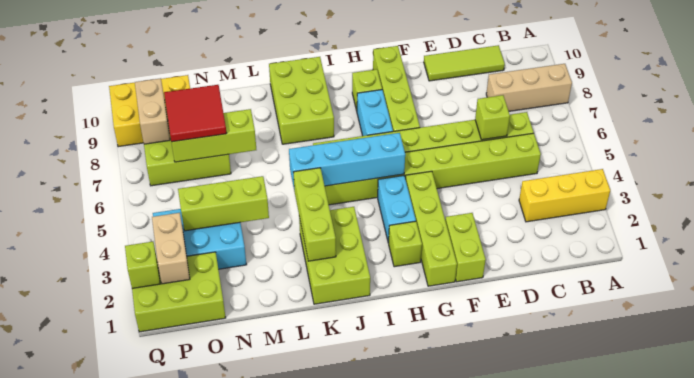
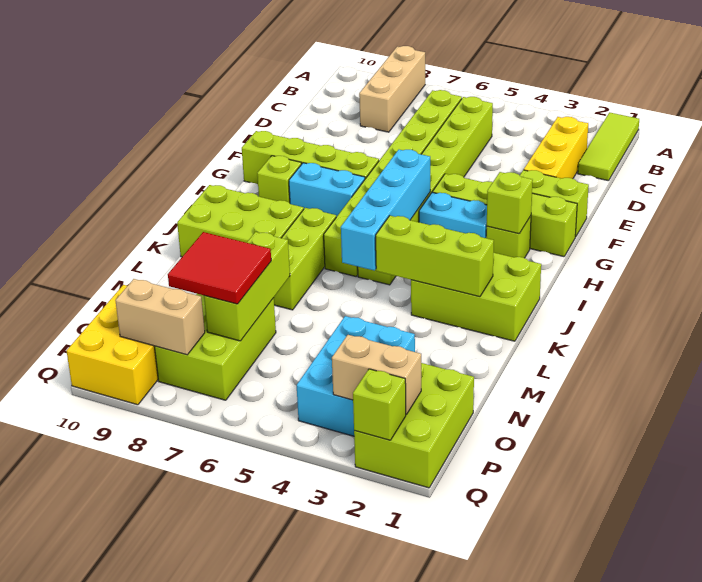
yellow 1x3 brick [519,169,610,222] -> yellow 1x3 brick moved to [524,117,588,179]
lime 1x3 tile [424,45,505,81] -> lime 1x3 tile moved to [578,113,639,181]
lime 1x1 brick [475,95,510,140] -> lime 1x1 brick moved to [487,172,533,234]
lime 1x3 brick [178,176,269,231] -> lime 1x3 brick moved to [274,208,336,310]

